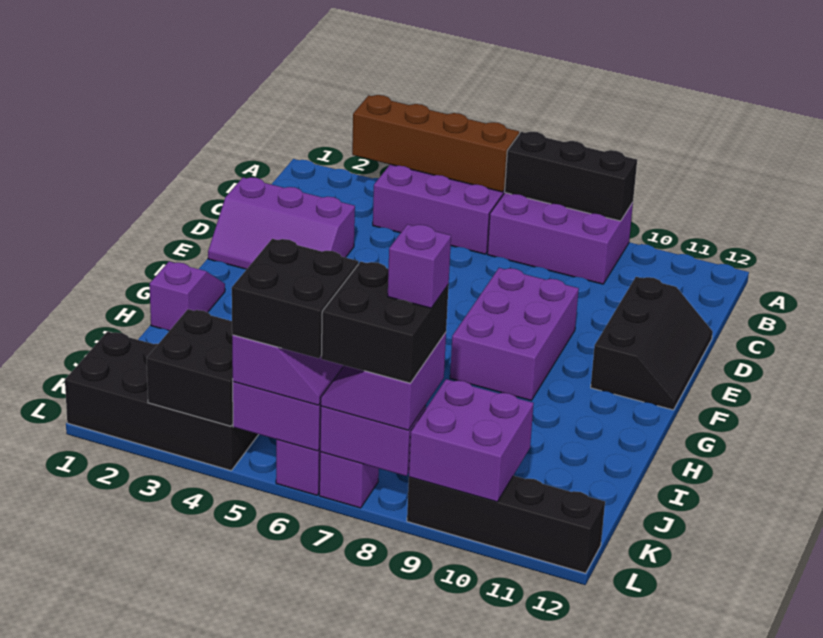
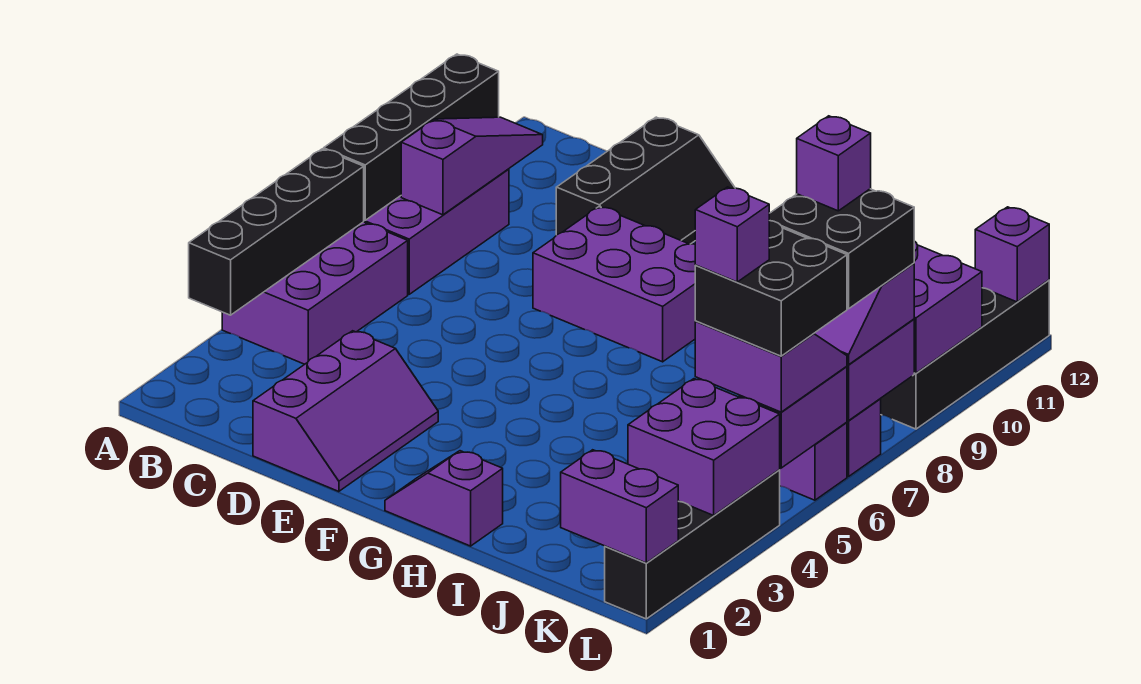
brown 1x4 brick [352,95,519,192] -> black 1x4 brick [189,149,364,315]
black 1x3 brick [505,131,637,221] -> black 1x4 brick [324,54,499,220]
none -> purple 1x3 slope [401,117,543,215]
black 2x3 slope [591,277,713,410] -> black 2x3 slope turned to [556,117,735,244]
black 2x4 brick [65,331,259,470] -> black 1x4 brick [605,470,780,619]
none -> purple 1x2 brick [561,450,678,563]
black 2x2 brick [147,309,233,426] -> purple 2x2 brick [628,379,780,515]
none -> purple 1x1 brick [695,187,769,282]
none -> purple 1x1 brick [975,207,1049,302]

